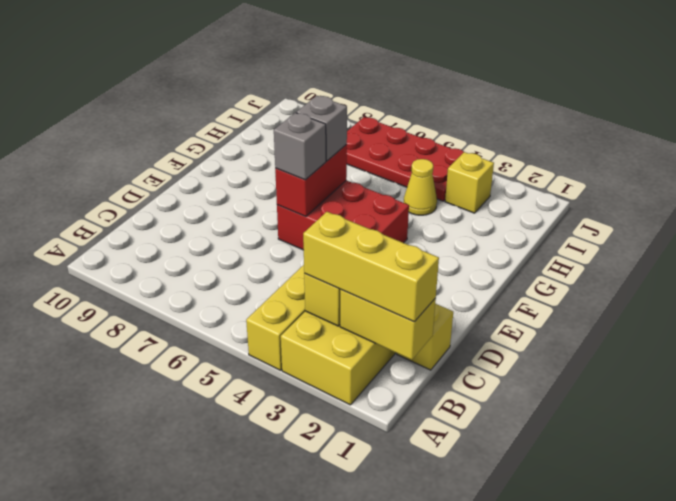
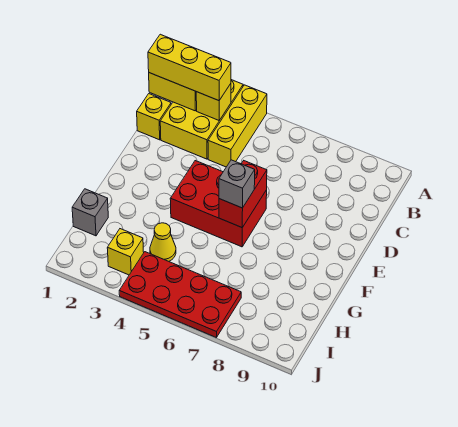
grey 1x1 brick [274,113,326,180] -> grey 1x1 brick moved to [72,189,108,236]

